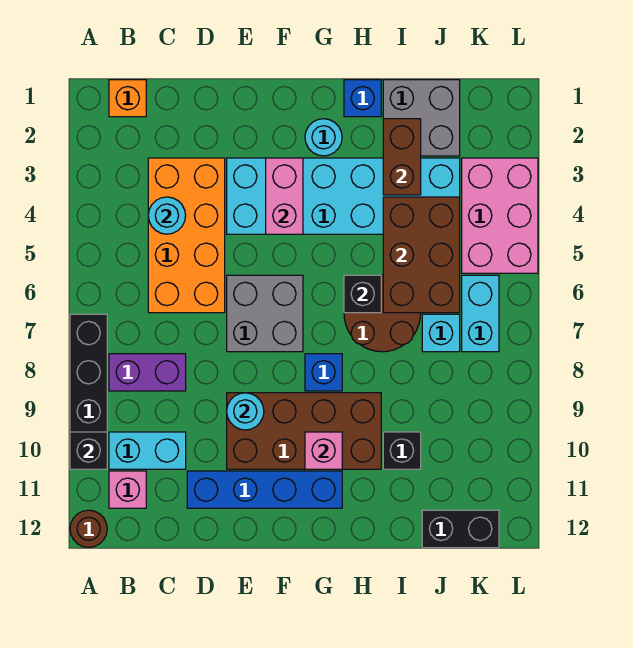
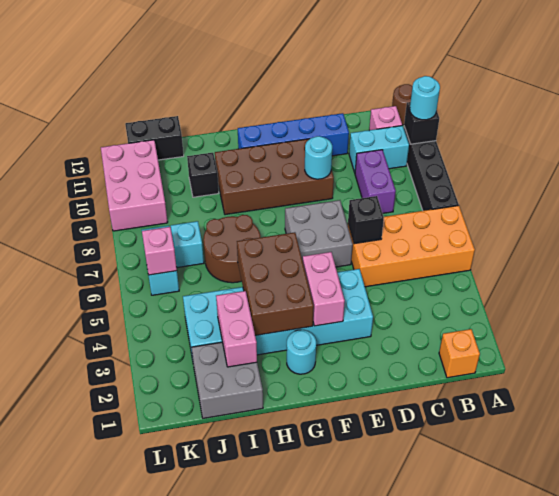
purple 1x2 brick [109,354,186,391] -> purple 1x2 brick turned to [355,150,396,213]
orange 2x4 brick [148,158,225,313] -> orange 2x4 brick turned to [348,205,475,287]
cyan 1x1 round brick [148,197,186,234] -> cyan 1x1 round brick moved to [410,76,440,120]
blue 1x1 brick [305,354,342,391] -> none
pink 1x1 brick [305,432,342,469] -> pink 1x1 brick moved to [142,227,177,275]
blue 1x1 brick [344,80,381,117] -> none
black 1x1 brick [344,275,381,313] -> black 1x1 brick moved to [348,196,384,244]
brown 1x2 brick [383,119,421,195] -> pink 1x2 brick [216,291,257,367]
brown 2x3 brick [383,197,460,313] -> brown 2x3 brick moved to [237,232,314,335]
pink 2x3 brick [462,158,538,273] -> pink 2x3 brick moved to [101,140,168,231]

